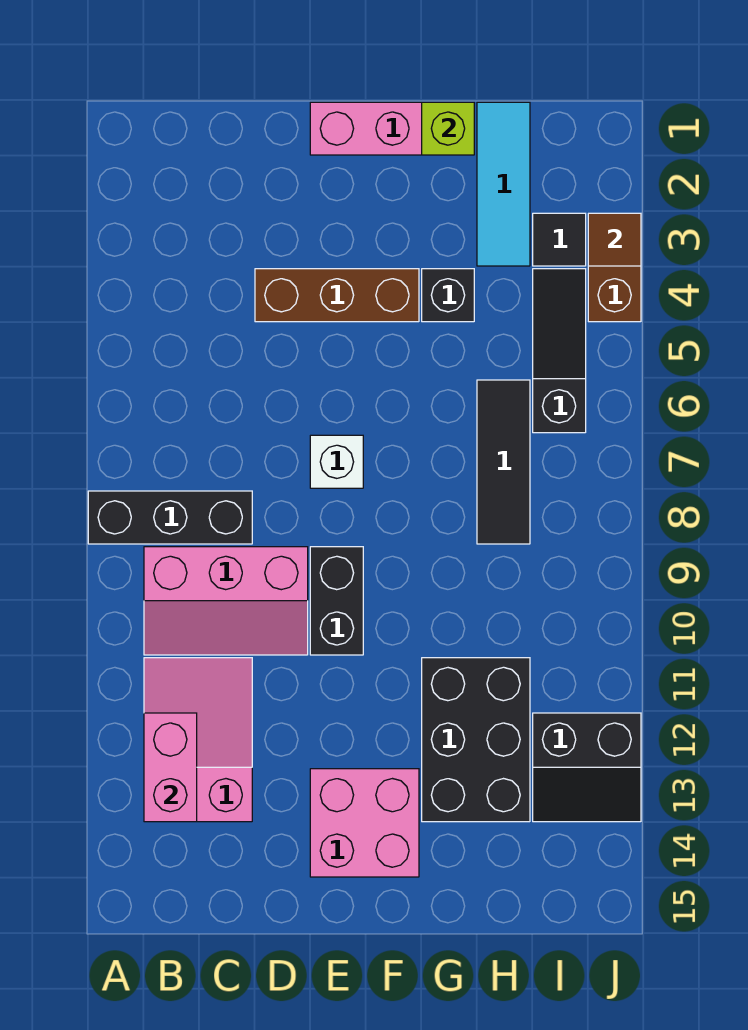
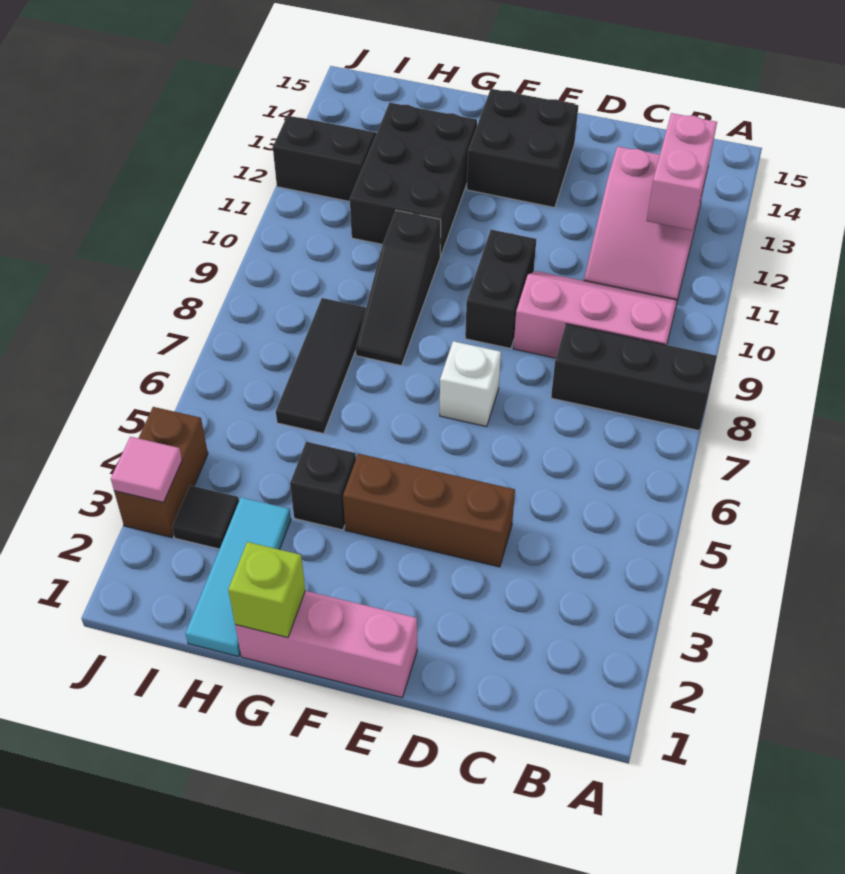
pink 2x2 brick [310,769,419,877] -> black 2x2 brick [467,89,578,208]
black 1x3 slope [533,269,586,433] -> black 1x3 slope moved to [356,210,441,366]
brown 1x1 tile [588,213,641,266] -> pink 1x1 tile [111,437,182,502]

